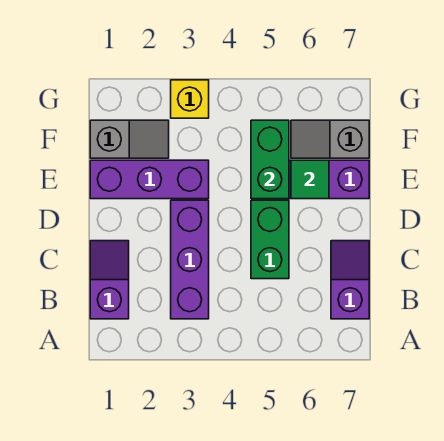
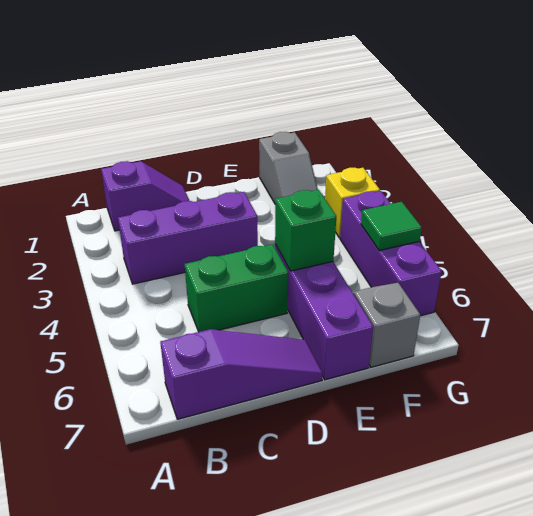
purple 1x2 slope [331,241,369,319] -> purple 1x3 slope [160,329,323,419]
purple 1x3 brick [90,160,209,199] -> purple 1x3 brick moved to [340,191,442,316]
green 1x2 brick [251,120,289,199] -> green 1x1 brick [275,190,336,271]
green 1x1 tile [291,160,329,199] -> green 1x1 tile moved to [361,202,422,251]

